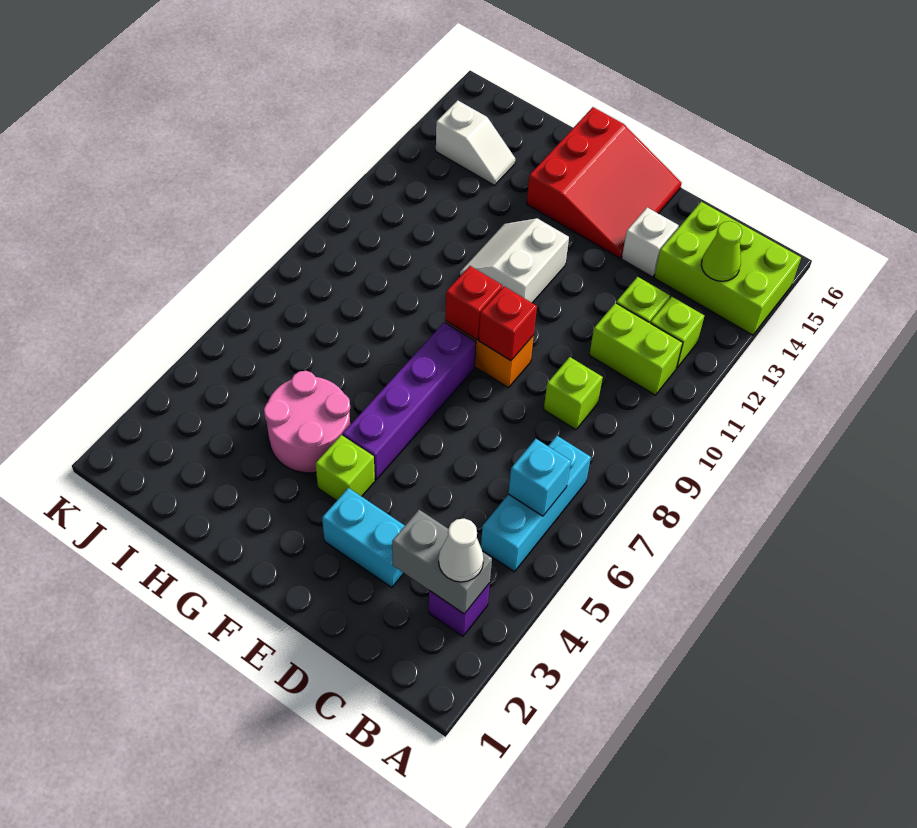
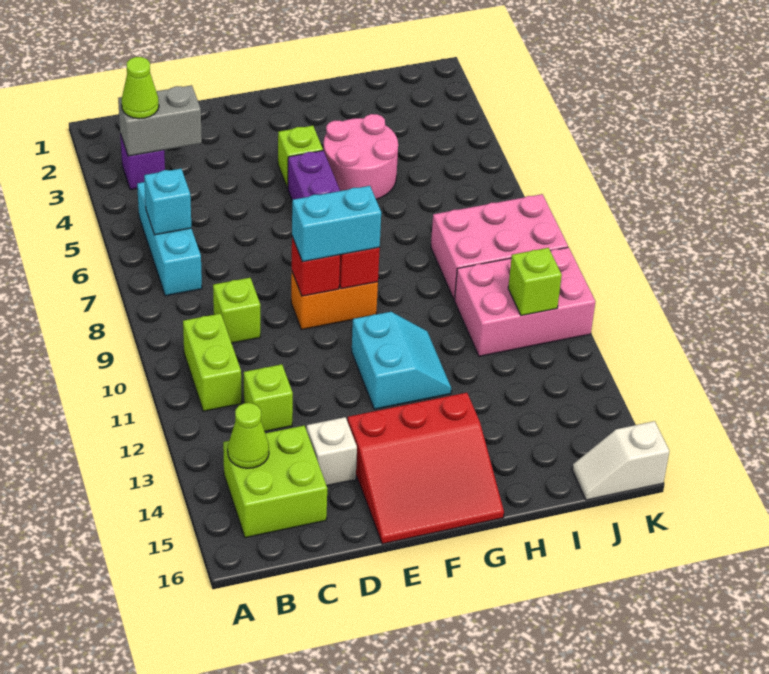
lime 2x3 brick [654,202,801,335] -> lime 2x2 brick [223,426,327,538]
white 1x1 cone [439,518,484,582] -> lime 1x1 cone [121,57,159,119]
lime 1x2 brick [589,303,683,395] -> lime 1x2 brick turned to [183,313,241,411]
lime 1x1 brick [651,297,704,368] -> lime 1x1 brick moved to [508,248,562,316]
cyan 1x2 brick [322,488,405,587] -> cyan 1x2 brick moved to [292,186,381,262]
red 3x3 slope [527,107,681,258] -> red 3x3 slope turned to [348,393,504,544]
white 2x2 slope [460,218,569,303] -> cyan 2x2 slope [352,312,451,409]
none -> pink 2x3 brick [431,194,568,300]
none -> pink 2x3 brick [455,247,595,356]
white 1x2 slope [436,100,515,185] -> white 1x2 slope moved to [572,421,669,500]

